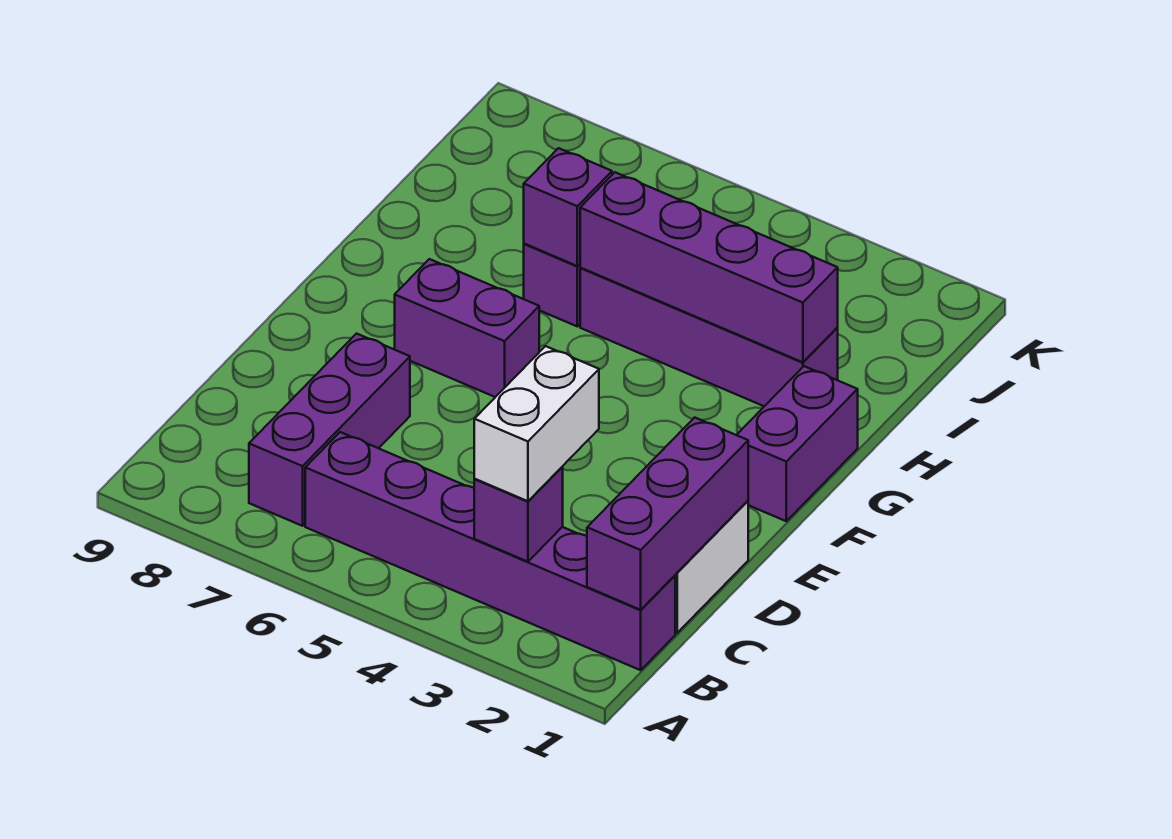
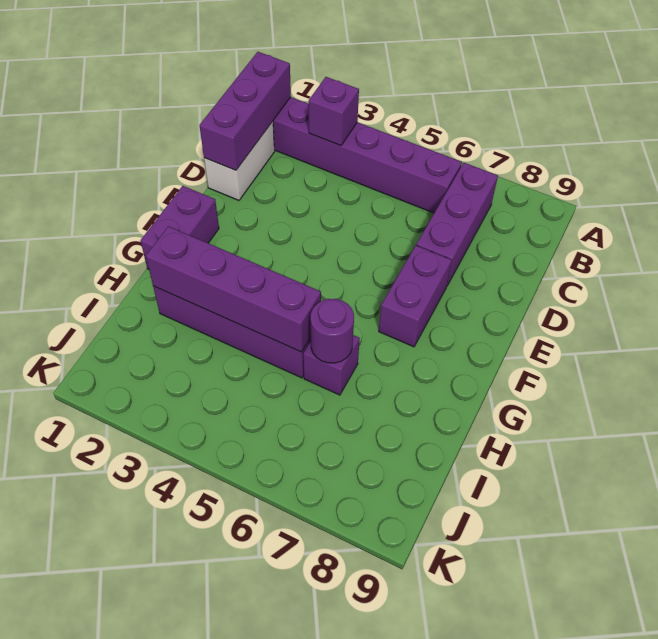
white 1x2 brick [474,346,599,501] -> none
purple 1x2 brick [395,259,539,397] -> purple 1x2 brick turned to [379,246,452,347]
purple 1x1 brick [524,148,612,266] -> purple 1x1 round brick [310,299,354,363]

